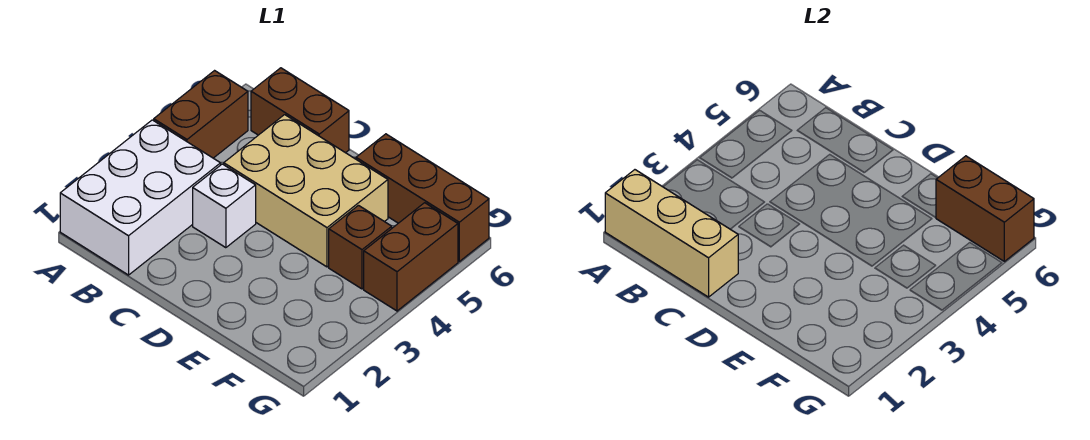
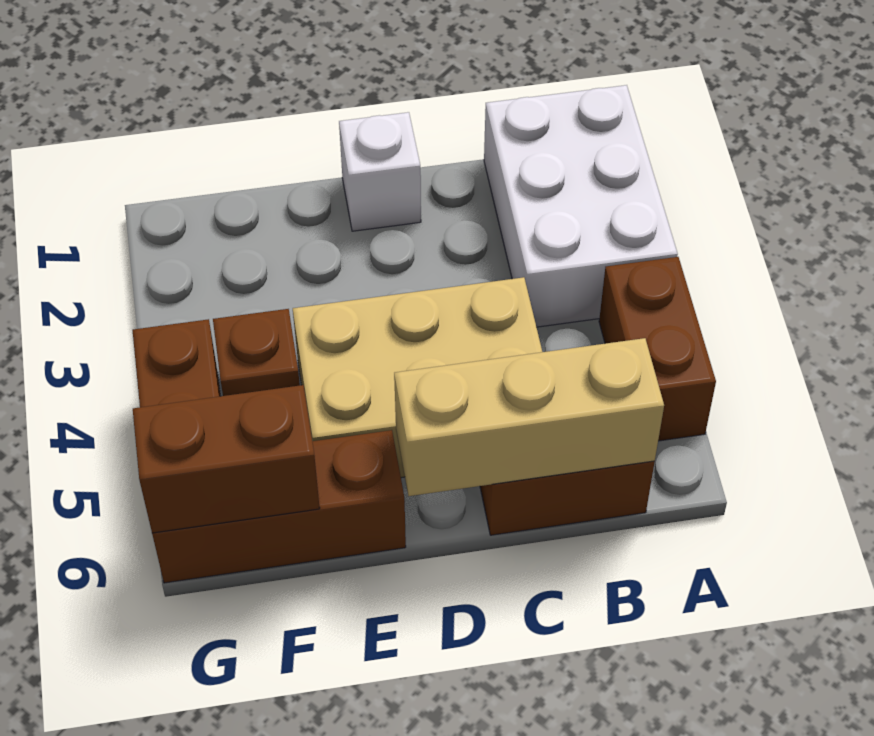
tan 1x3 brick [605,170,738,297] -> tan 1x3 brick moved to [394,338,664,496]
white 1x1 brick [193,164,256,248] -> white 1x1 brick moved to [339,112,421,231]

